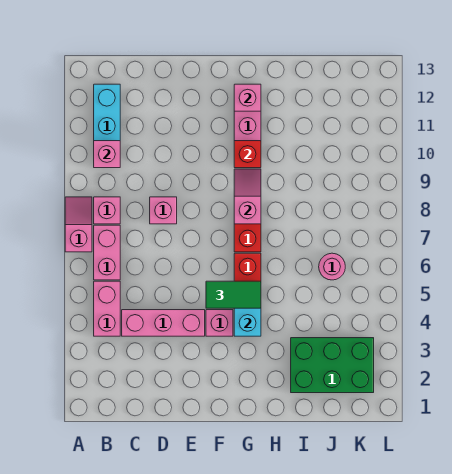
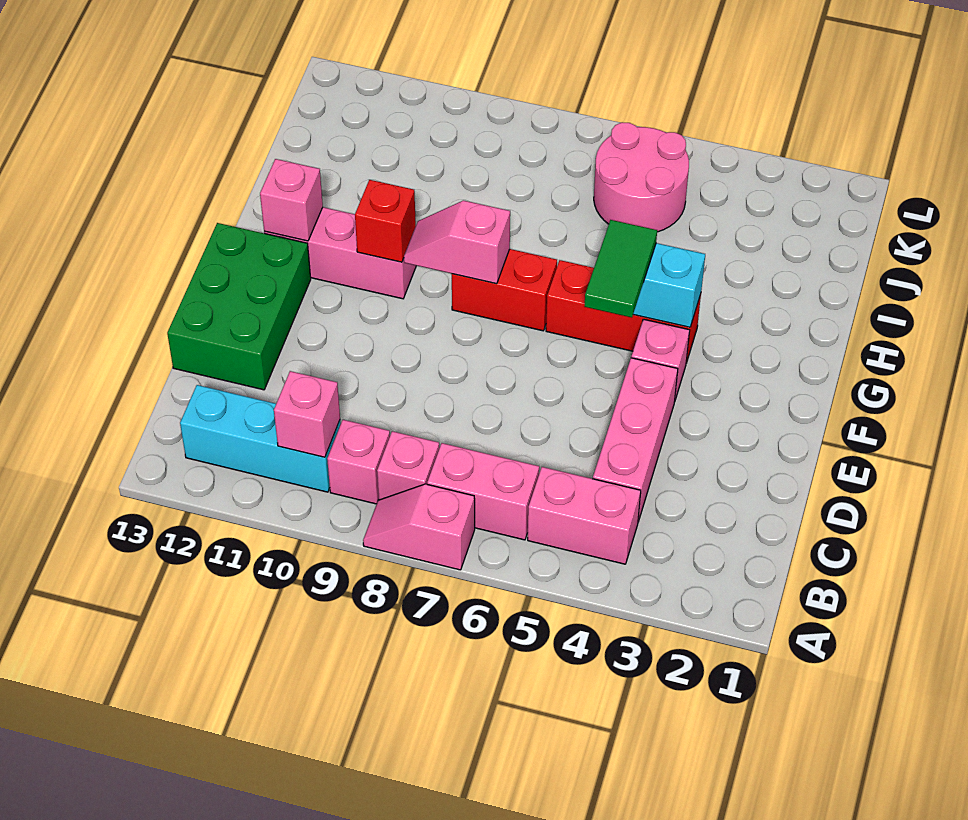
pink 1x1 brick [150,197,177,224] -> pink 1x1 brick moved to [327,420,390,504]
green 2x3 brick [291,338,374,393] -> green 2x3 brick moved to [167,223,311,390]
pink 1x1 round brick [319,253,345,280] -> pink 2x2 round brick [594,122,689,232]

